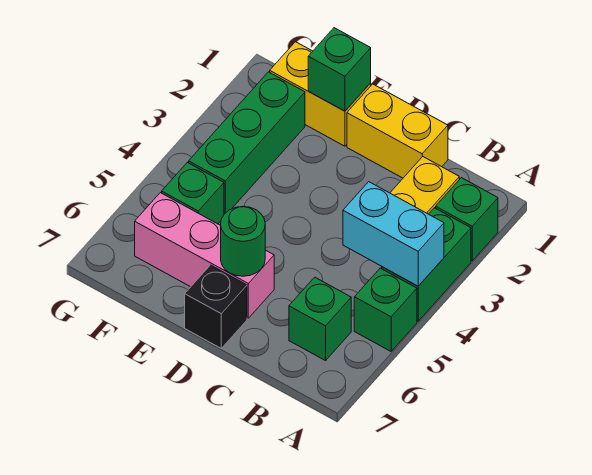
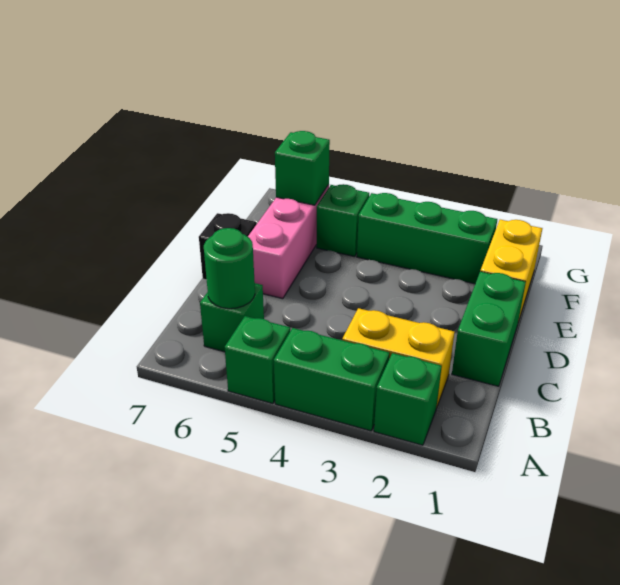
cyan 1x2 brick [343,182,444,286] -> none
yellow 1x2 brick [347,84,448,178] -> green 1x2 brick [452,272,526,386]
green 1x1 round brick [221,206,265,276] -> green 1x1 round brick moved to [204,228,255,309]
green 1x1 brick [308,28,371,111] -> green 1x1 brick moved to [275,131,330,205]

